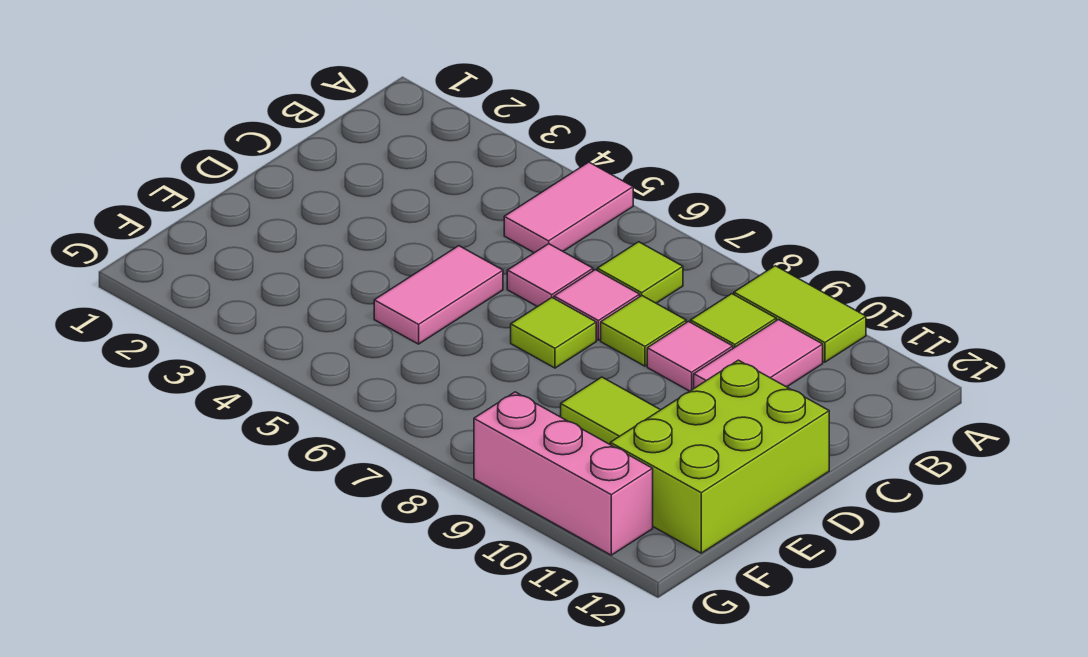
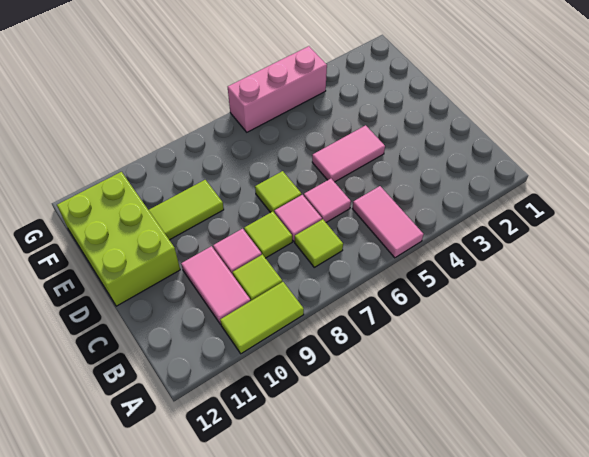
pink 1x2 tile [374,246,503,344] -> pink 1x2 tile turned to [312,125,385,182]
pink 1x3 brick [474,392,653,555] -> pink 1x3 brick moved to [228,46,327,132]

